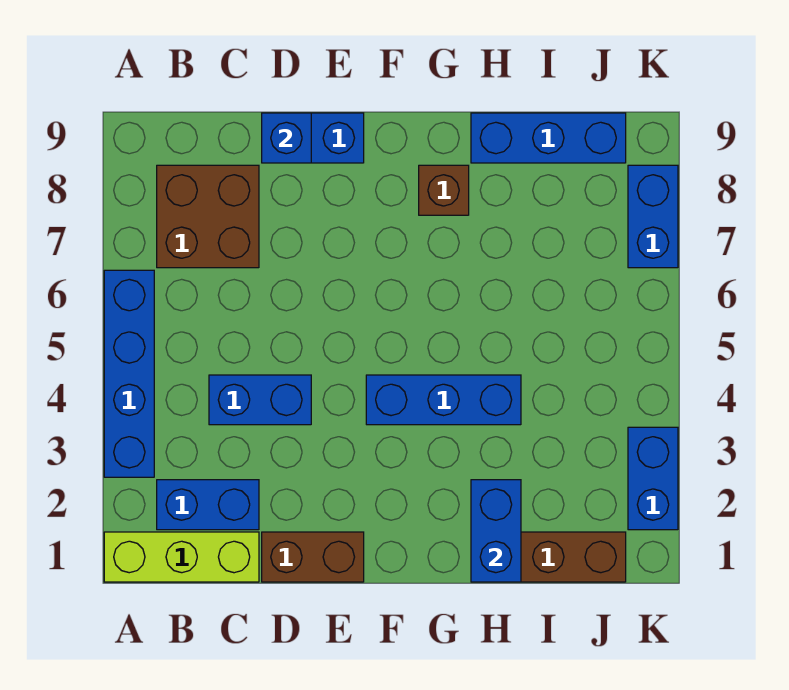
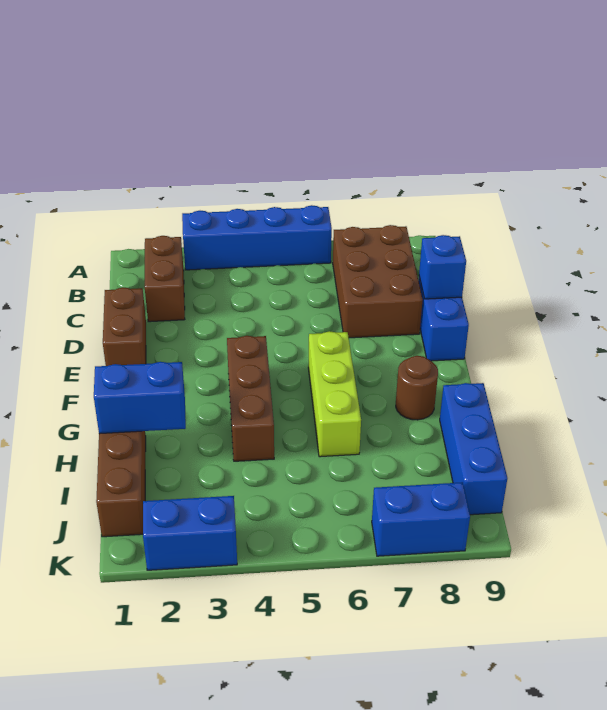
lime 1x3 brick [104,532,259,582] -> lime 1x3 brick moved to [308,331,361,457]
blue 1x2 brick [157,480,259,530] -> brown 1x2 brick [145,236,185,322]
brown 2x2 brick [157,165,259,268] -> brown 2x3 brick [333,225,423,338]
blue 1x2 brick [209,375,311,425] -> none
blue 1x3 brick [366,375,521,425] -> brown 1x3 brick [227,336,274,461]
brown 1x1 brick [419,165,469,215] -> brown 1x1 round brick [396,356,438,420]

